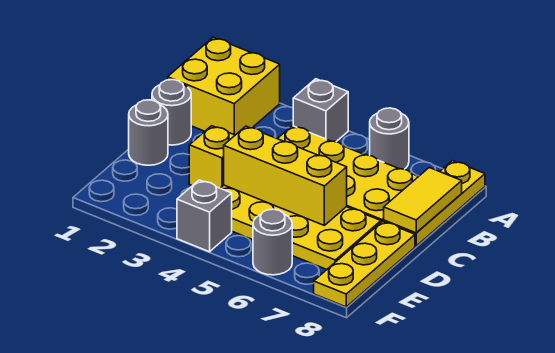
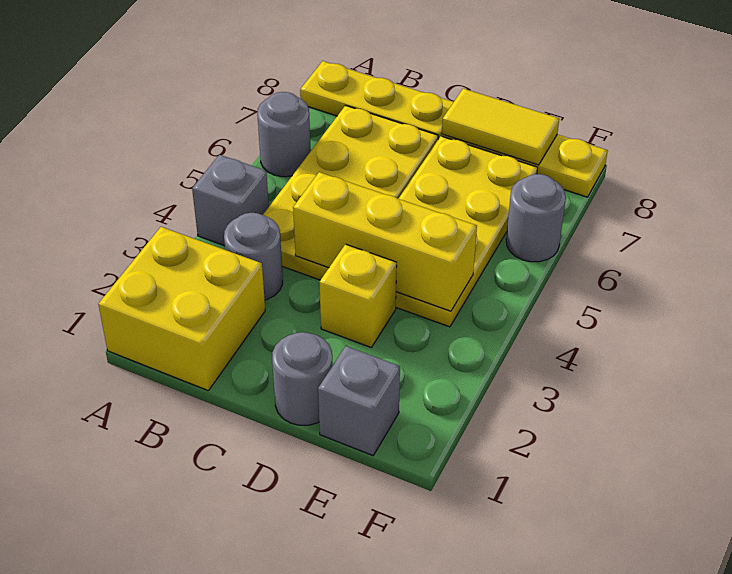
yellow 1x2 tile [384,168,462,233] -> yellow 1x2 tile moved to [442,89,559,165]
grey 1x1 round brick [152,80,191,145] -> grey 1x1 round brick moved to [224,213,283,300]
yellow 1x3 brick [224,126,347,225] -> yellow 1x3 brick turned to [293,172,477,311]
grey 1x1 brick [177,180,232,252] -> grey 1x1 brick moved to [318,346,400,456]

